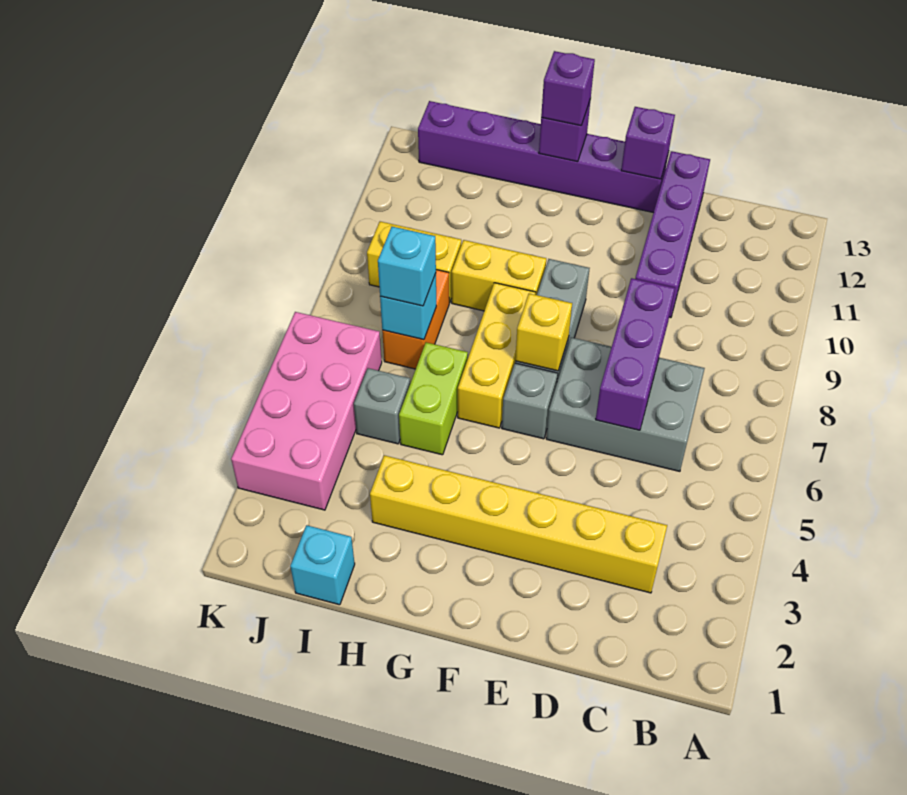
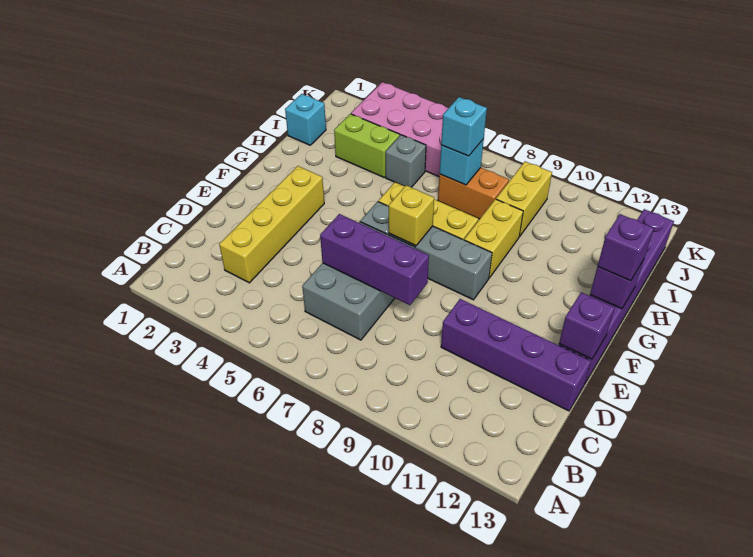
yellow 1x6 brick [370,455,667,593] -> yellow 1x4 brick [219,166,324,283]
lime 1x2 brick [399,342,468,455] -> lime 1x2 brick moved to [334,114,400,177]

